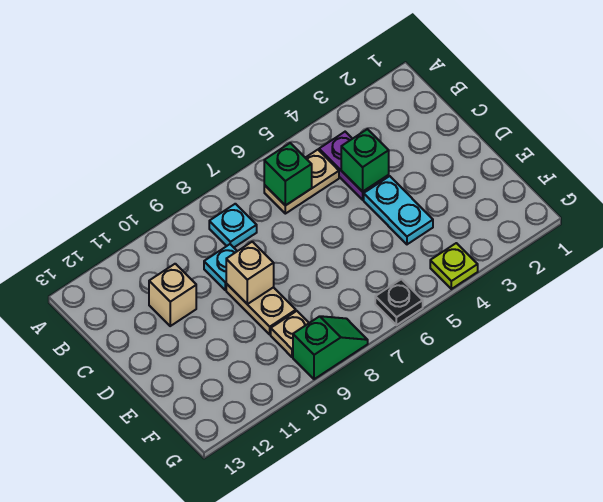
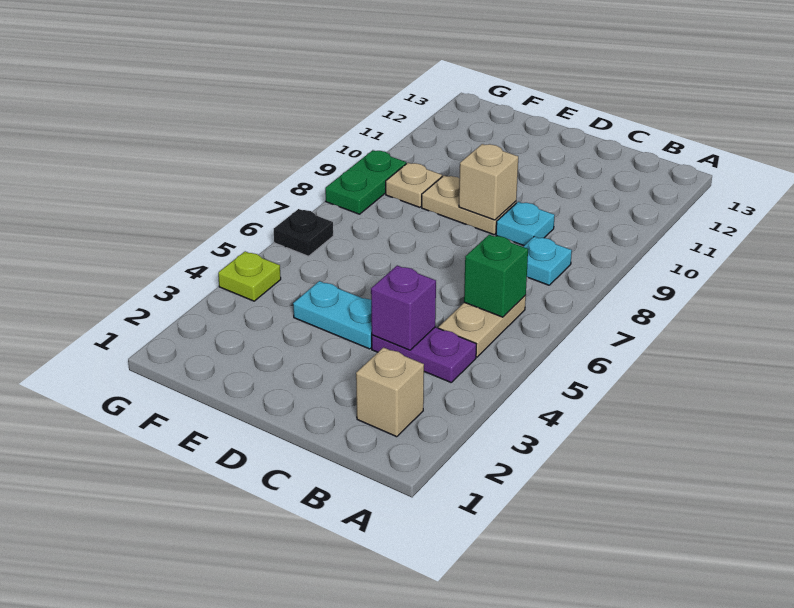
green 1x1 brick [341,129,389,192] -> purple 1x1 brick [371,266,436,350]
tan 1x1 brick [149,264,196,326] -> tan 1x1 brick moved to [356,348,424,437]
green 1x2 slope [293,316,368,379] -> green 1x2 plate [325,150,406,214]

